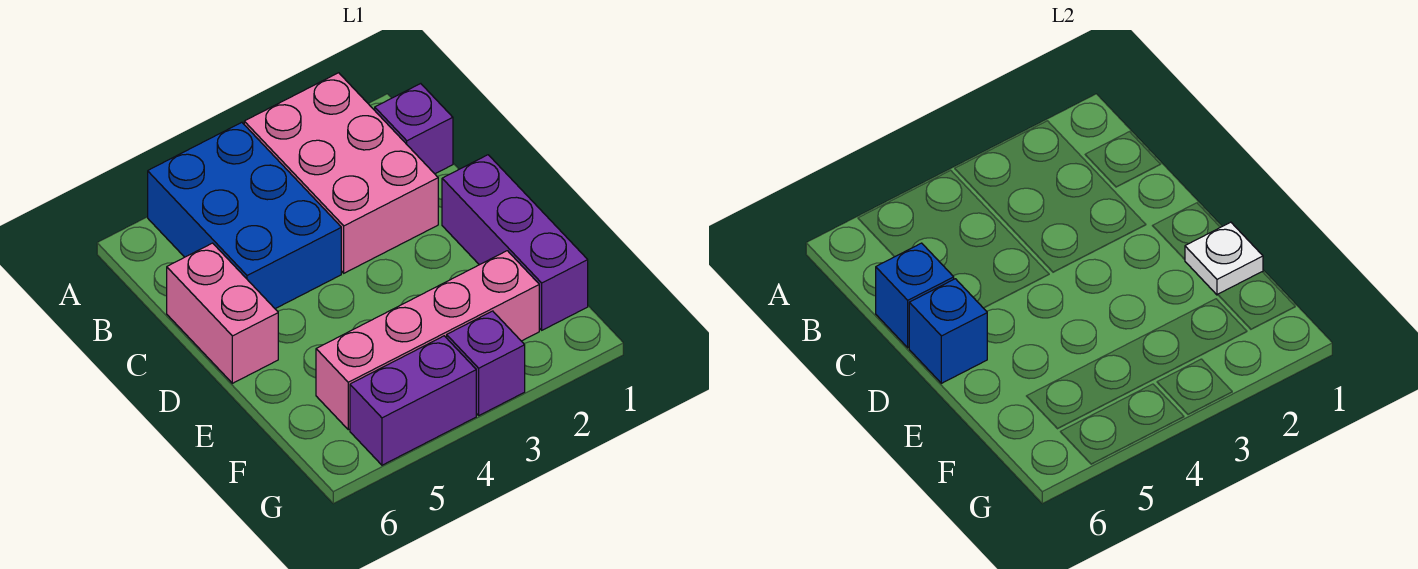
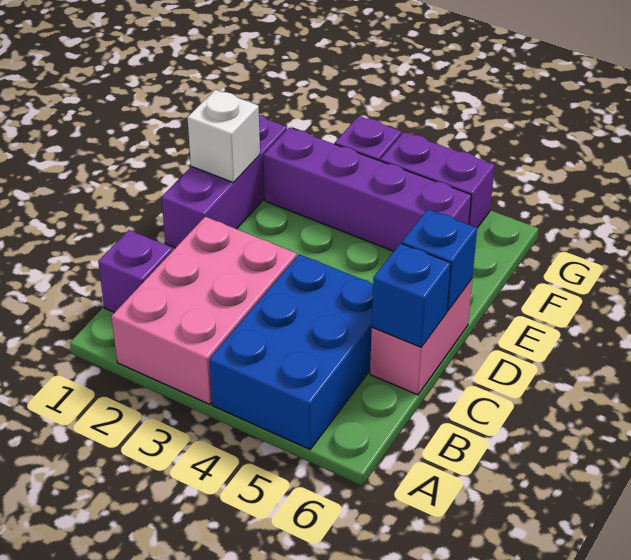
white 1x1 plate [1185,222,1263,295] -> white 1x1 brick [187,90,260,182]
pink 1x4 brick [316,251,539,430] -> purple 1x4 brick [264,128,471,251]

